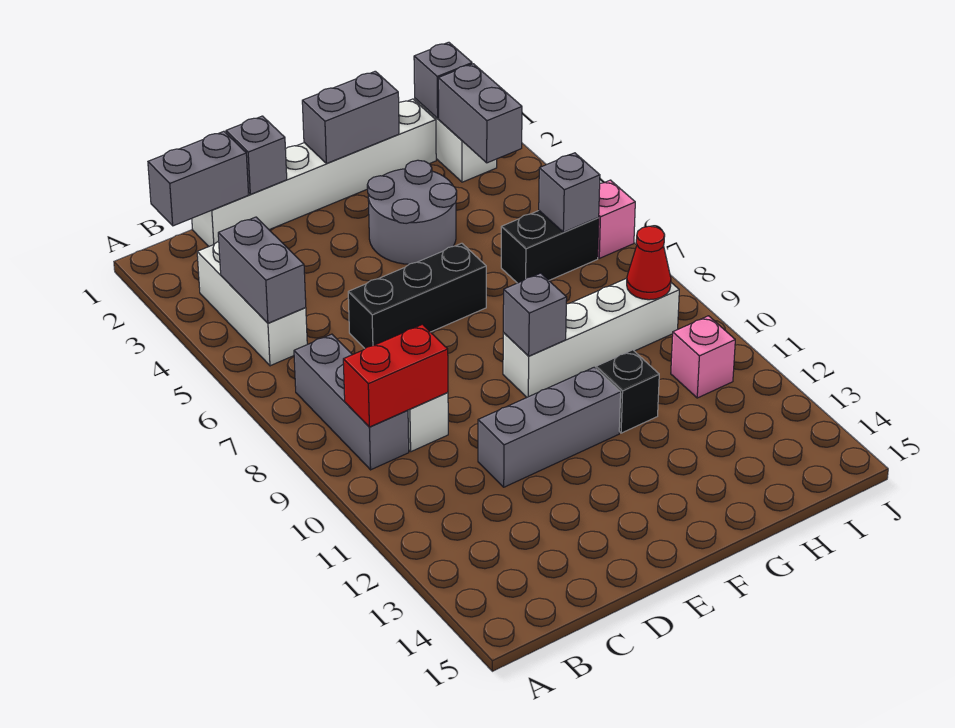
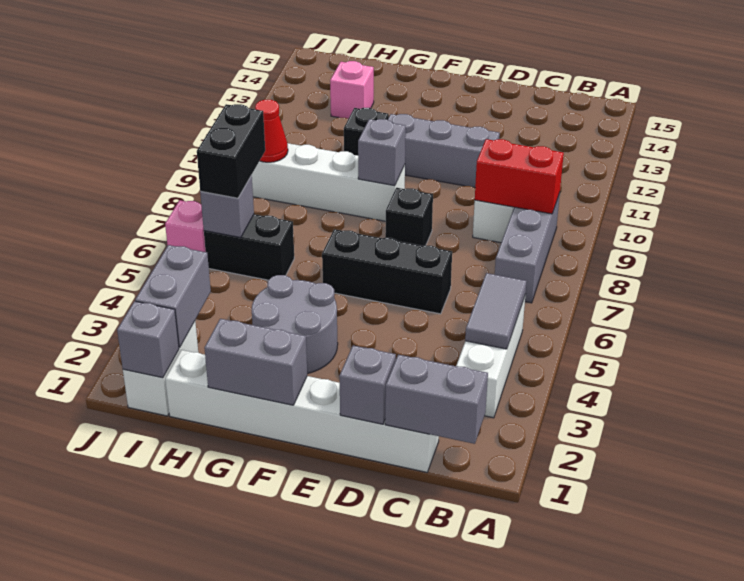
grey 1x2 brick [218,217,306,323] -> grey 1x2 tile [465,273,527,349]
none -> black 1x1 brick [385,188,433,246]
none -> black 1x2 brick [197,104,265,198]
pink 1x1 brick [671,316,735,398] -> pink 1x1 brick moved to [330,61,374,119]

